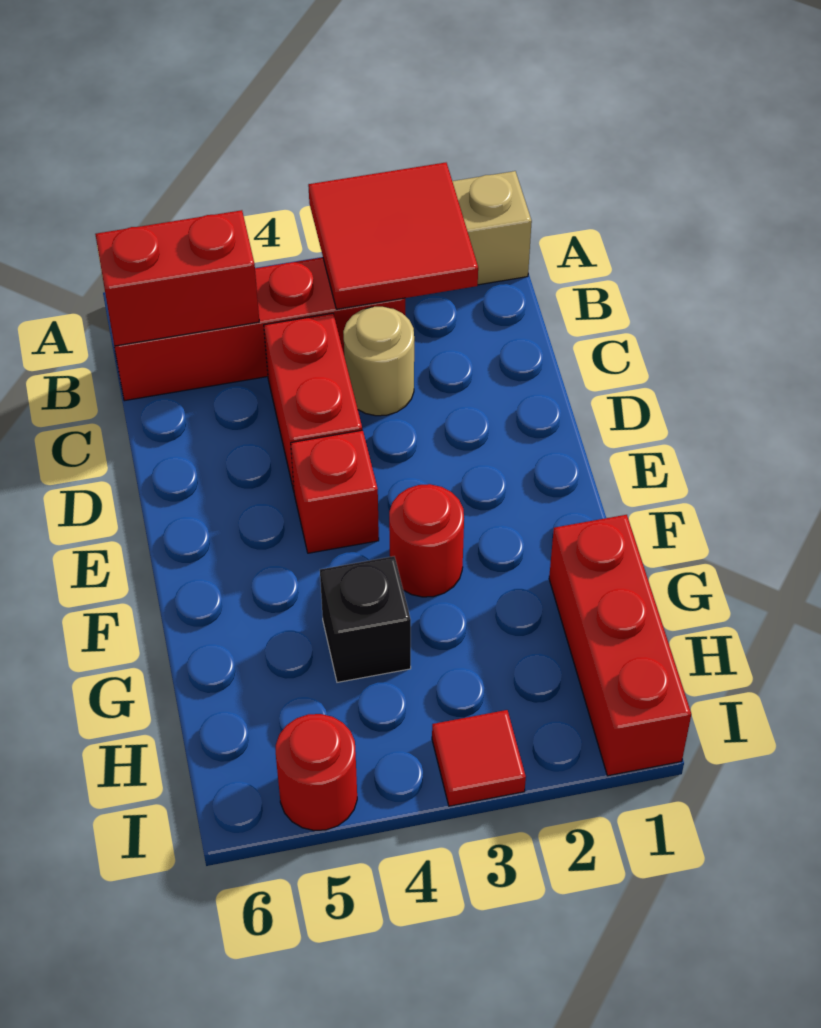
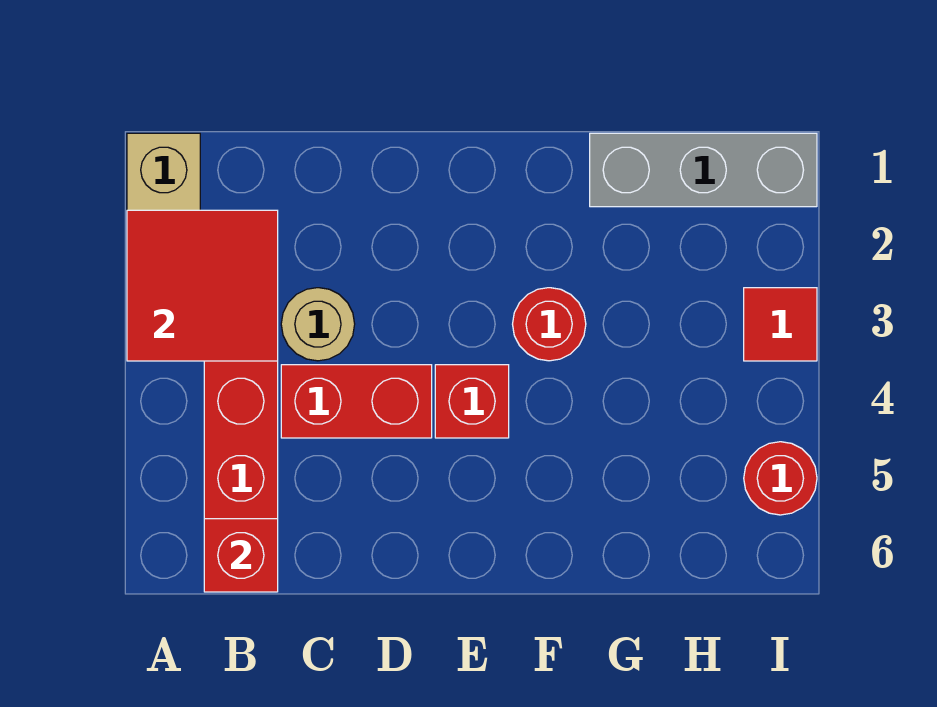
red 1x2 brick [95,210,259,346] -> red 1x1 brick [204,519,278,592]
red 1x3 brick [549,515,691,776] -> grey 1x3 brick [590,133,817,207]
black 1x1 brick [320,556,411,682] -> none

